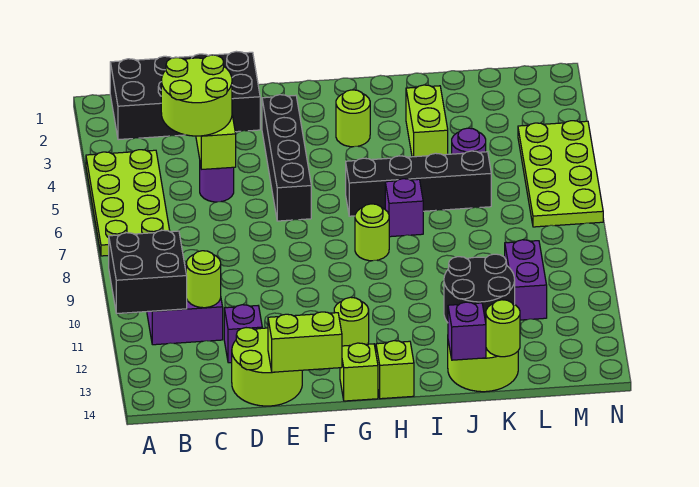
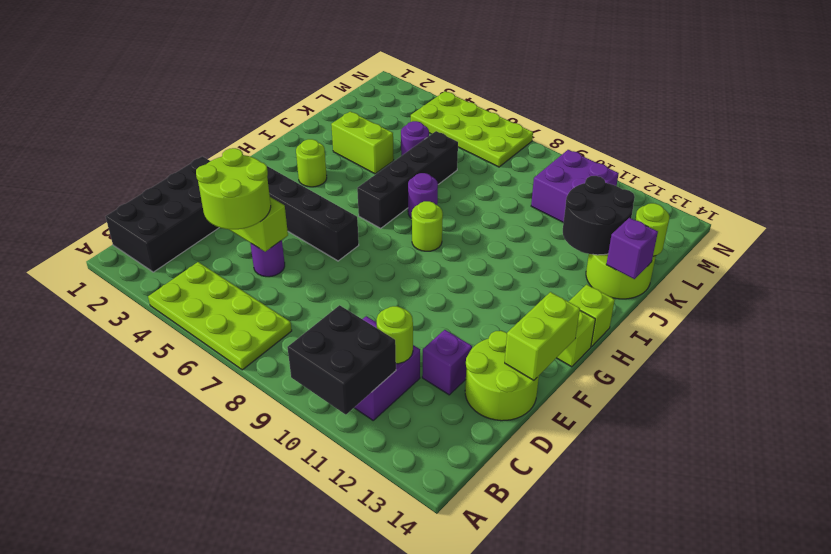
lime 1x1 round brick [334,297,369,346] -> none
purple 1x1 brick [385,179,423,237] -> purple 1x1 round brick [408,173,438,218]
purple 1x2 brick [505,240,547,320] -> purple 2x2 brick [531,150,619,222]

